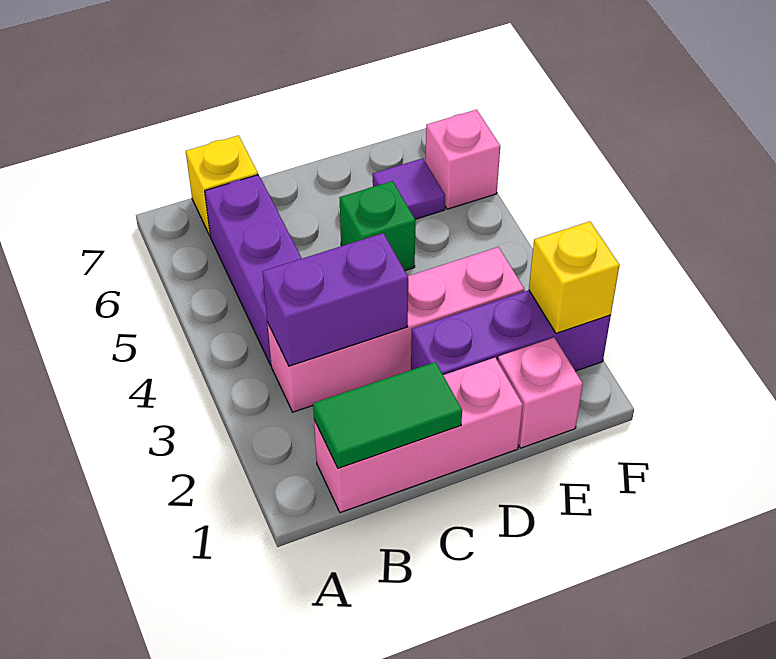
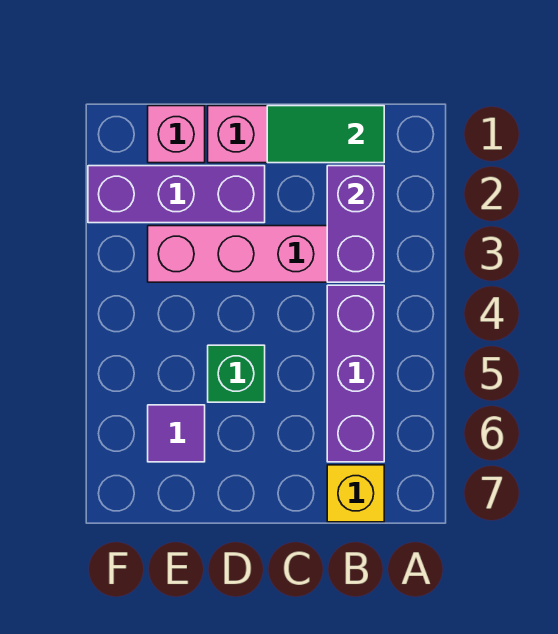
purple 1x2 brick [263,233,408,366] -> purple 1x2 brick turned to [327,166,384,282]
yellow 1x1 brick [529,221,620,333] -> none
pink 1x1 brick [425,110,500,209] -> none

